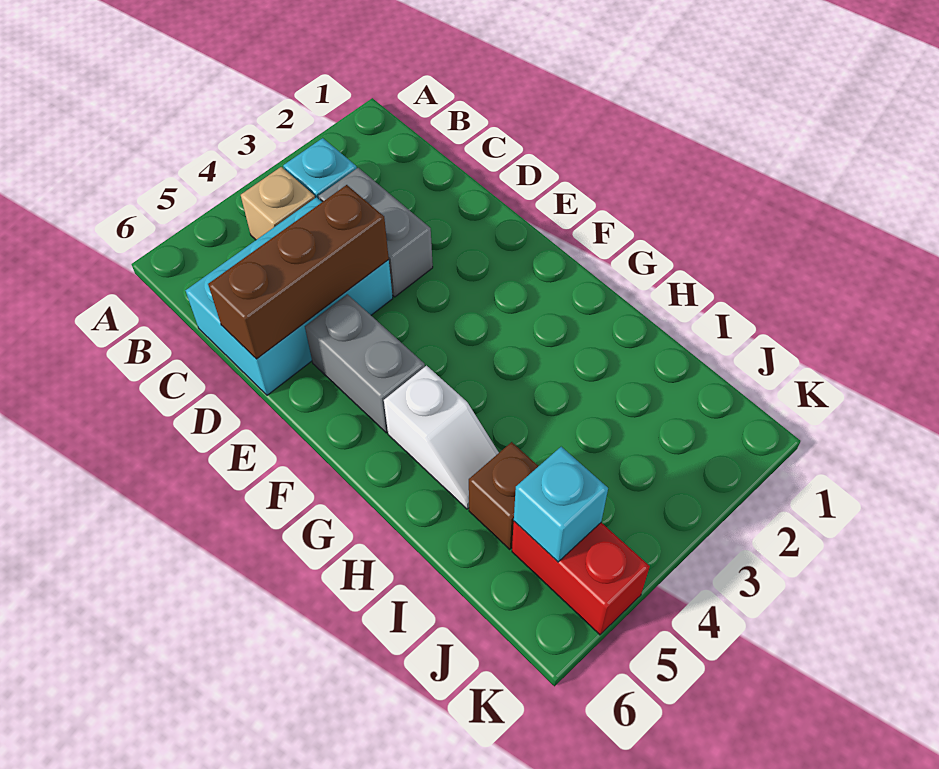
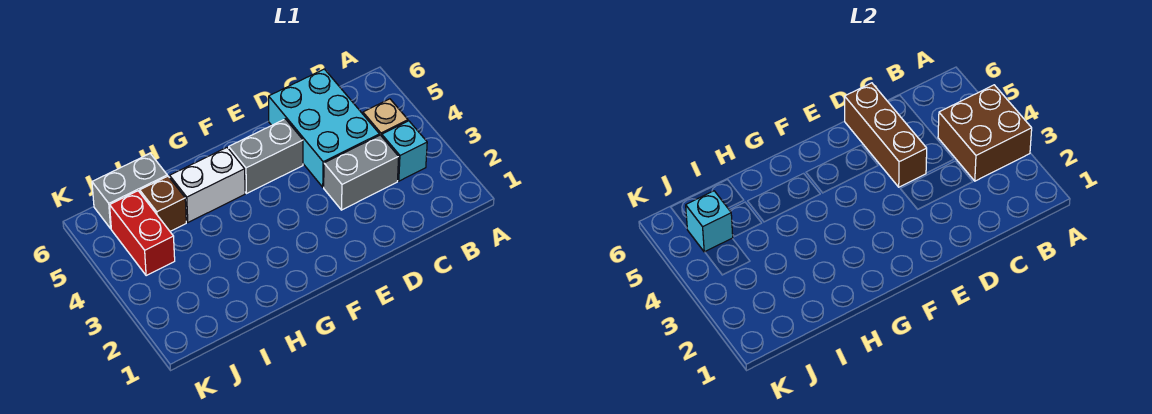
none -> brown 2x2 brick [938,85,1032,181]
white 1x2 slope [384,366,499,509] -> white 1x2 brick [170,148,245,222]
none -> grey 1x2 brick [92,154,167,229]
red 1x2 brick [512,521,650,635] -> red 1x2 brick turned to [110,191,175,276]

